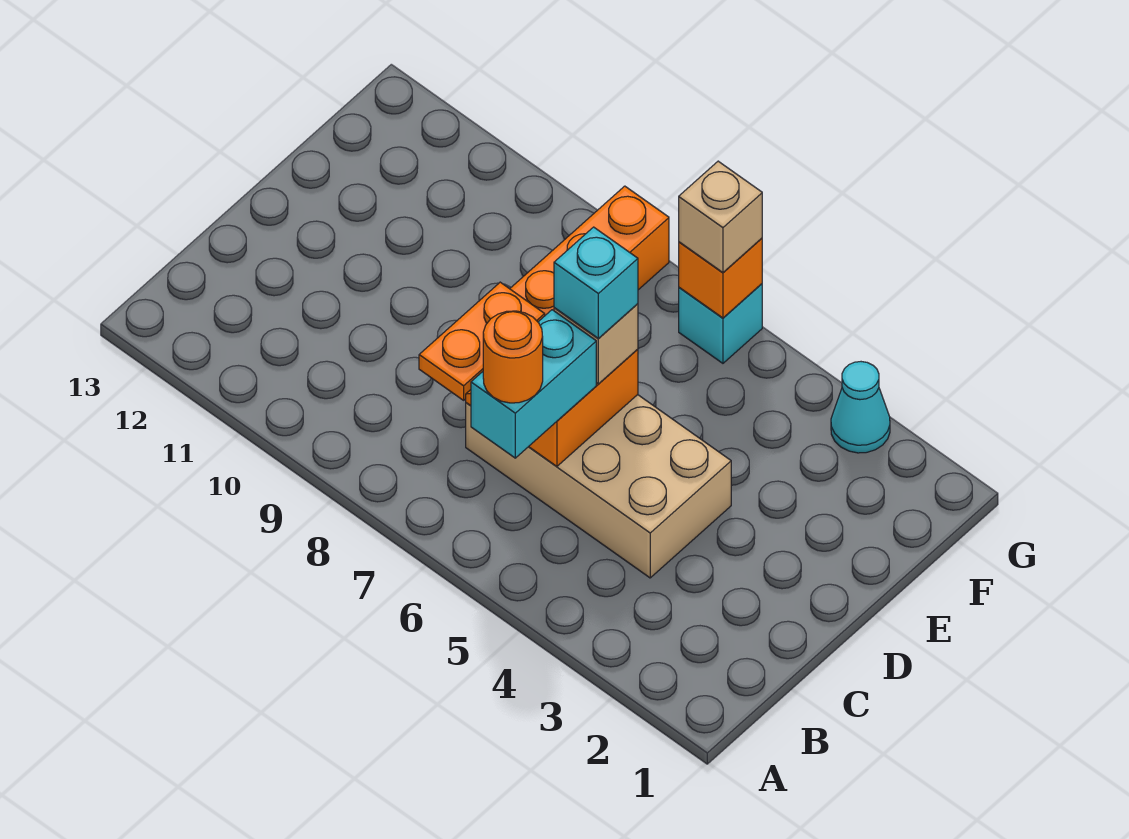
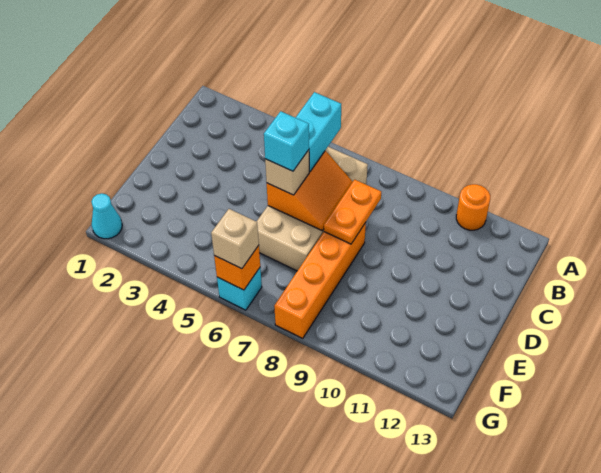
orange 1x1 round brick [483,311,543,403] -> orange 1x1 round brick moved to [456,184,490,230]
tan 2x4 brick [466,395,731,578] -> tan 2x4 brick turned to [257,147,368,271]
cyan 1x1 cone [831,362,890,453] -> cyan 1x1 cone moved to [91,193,122,239]

